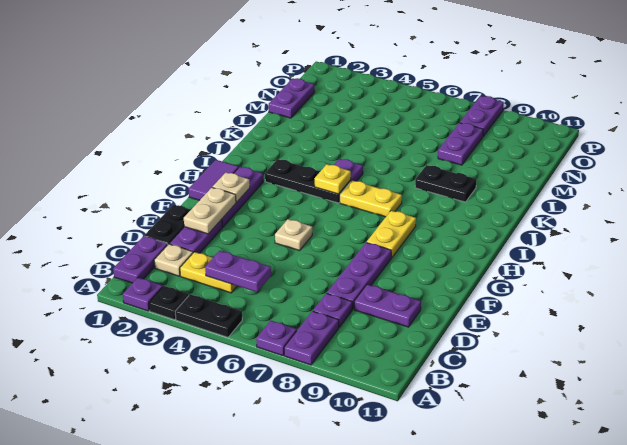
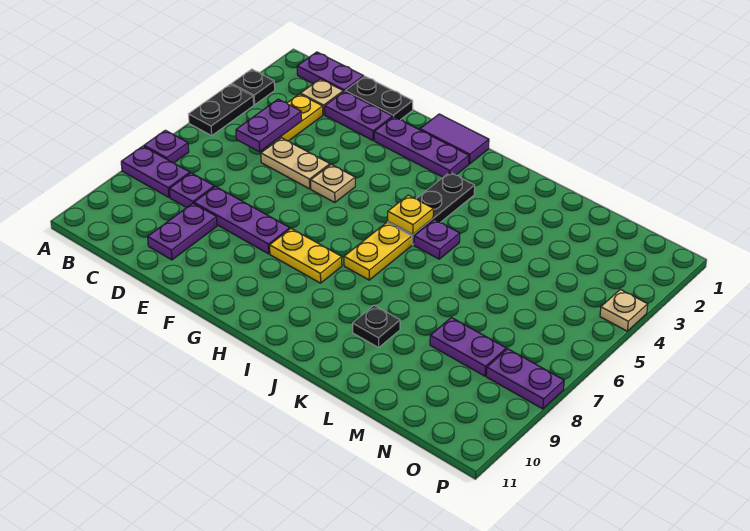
purple 1x1 plate [123,278,163,311] -> none
tan 1x2 plate [184,188,236,234] -> tan 1x2 plate moved to [261,138,330,189]
tan 1x1 plate [212,173,250,202] -> tan 1x1 plate moved to [600,289,648,331]
black 1x2 plate [415,165,477,202] -> black 1x1 plate [353,305,400,348]
purple 1x2 plate [269,78,315,118] -> none

